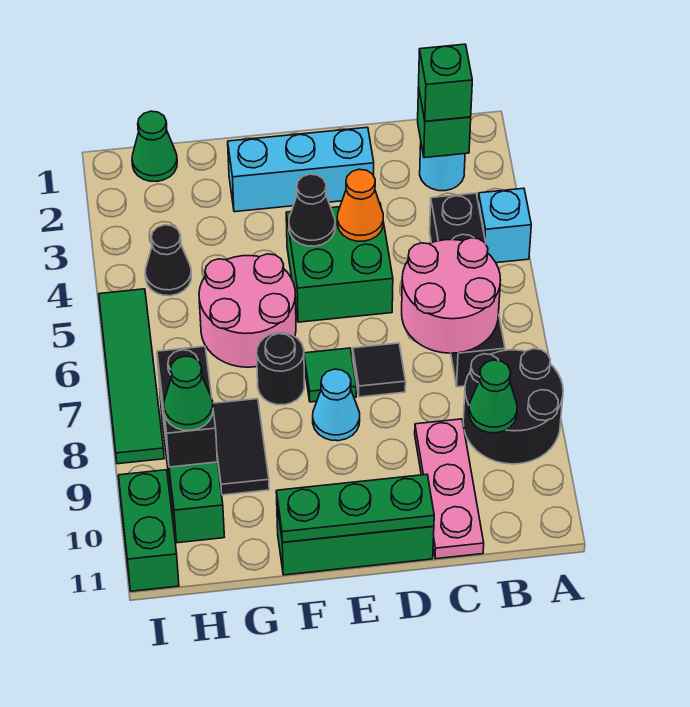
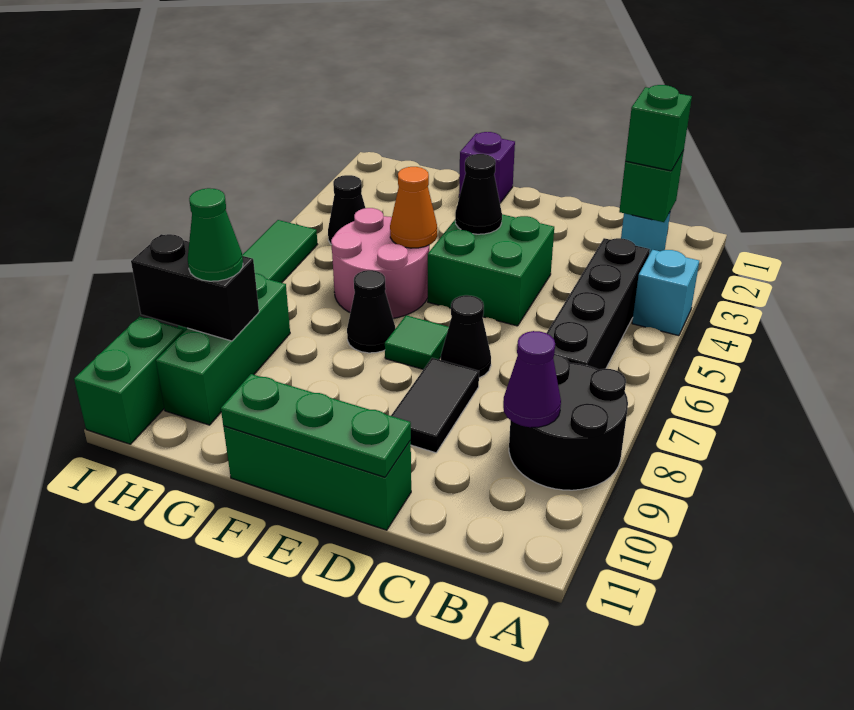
pink 2x2 round brick [402,238,500,353] -> none
green 1x1 cone [469,360,517,433] -> purple 1x1 cone [503,331,561,427]
pink 1x3 plate [415,419,484,559] -> none
cyan 1x3 brick [228,127,374,212] -> none
orange 1x1 cone [337,169,383,241] -> orange 1x1 cone moved to [390,167,437,248]
black 1x1 tile [353,343,406,397] -> black 1x1 cone [441,295,491,378]
cyan 1x1 cone [313,369,360,441] -> none
none -> purple 1x1 brick [459,132,515,203]
black 1x1 round brick [257,333,304,405] -> black 1x1 cone [347,270,395,353]
black 1x2 tile [213,399,269,495] -> black 1x2 tile moved to [391,358,479,453]
green 1x1 cone [132,111,177,181] -> none
black 1x2 brick [157,346,217,467] -> black 1x2 brick turned to [131,234,259,341]

